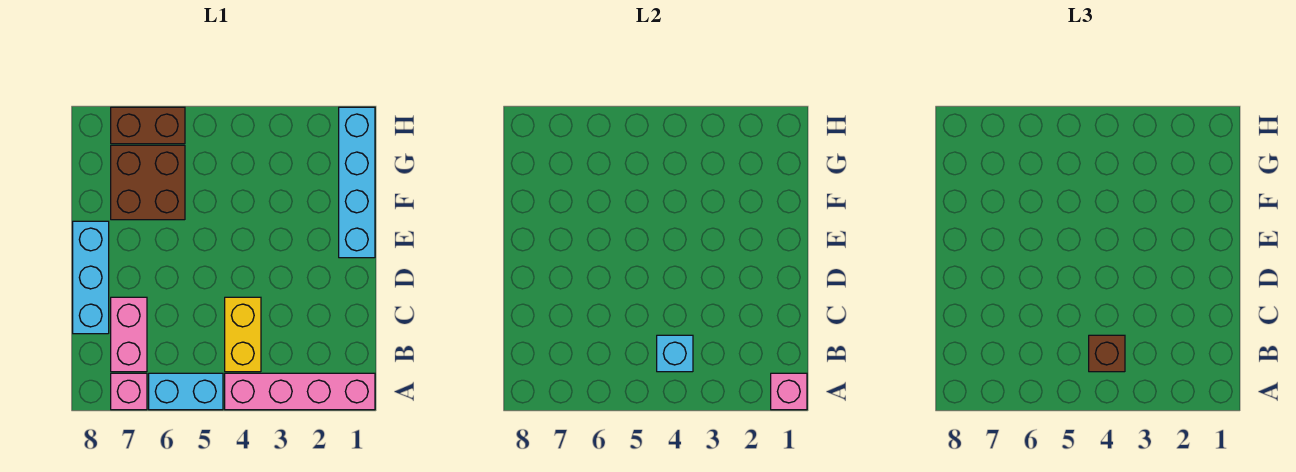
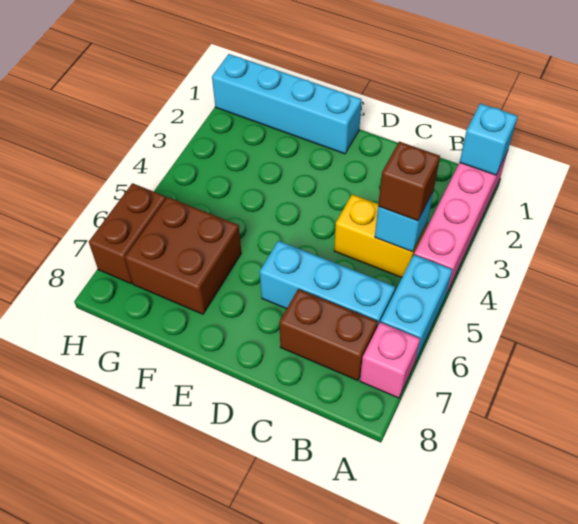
pink 1x1 brick [771,373,807,410] -> cyan 1x1 brick [459,103,518,175]
pink 1x2 brick [111,297,147,372] -> brown 1x2 brick [279,289,378,381]
cyan 1x3 brick [73,221,109,334] -> cyan 1x3 brick moved to [260,241,395,327]

